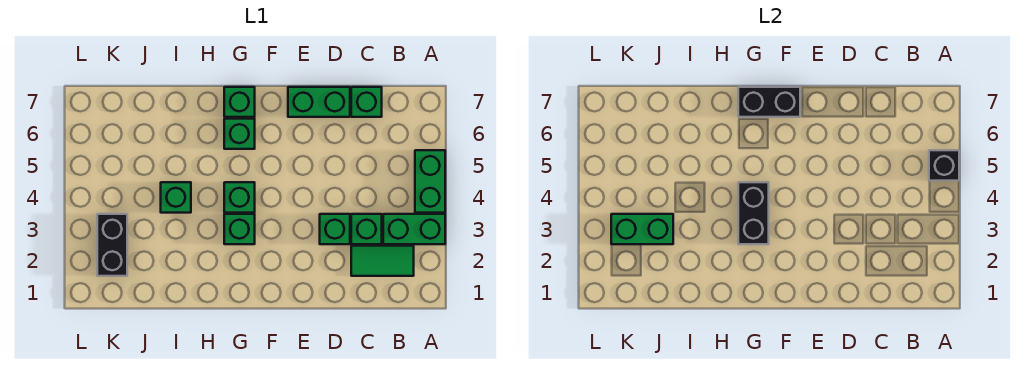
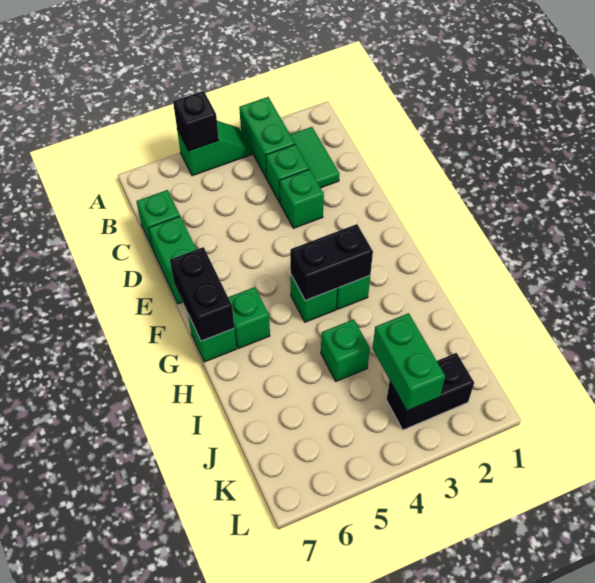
green 1x2 brick [415,150,445,213] -> green 1x2 slope [177,121,252,176]

